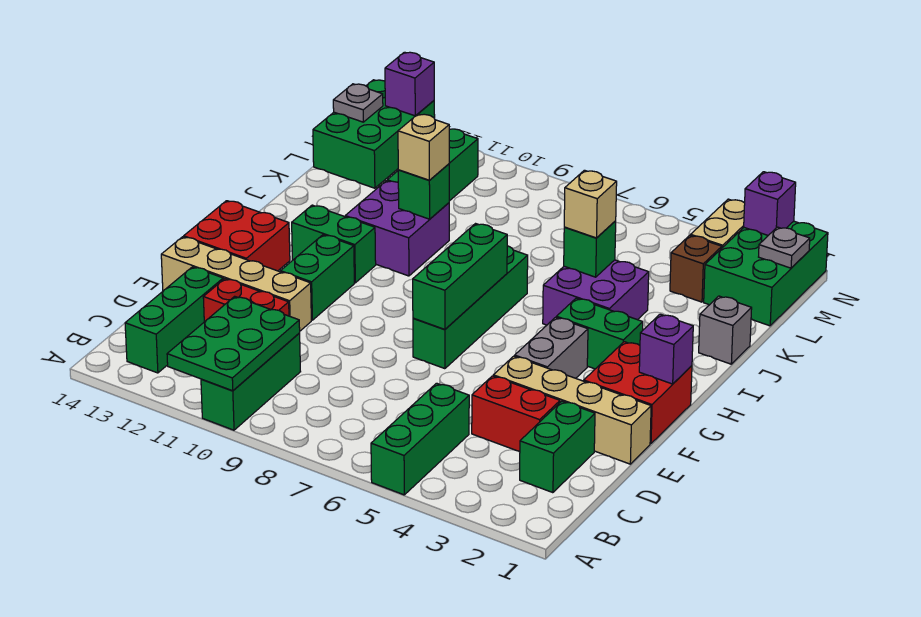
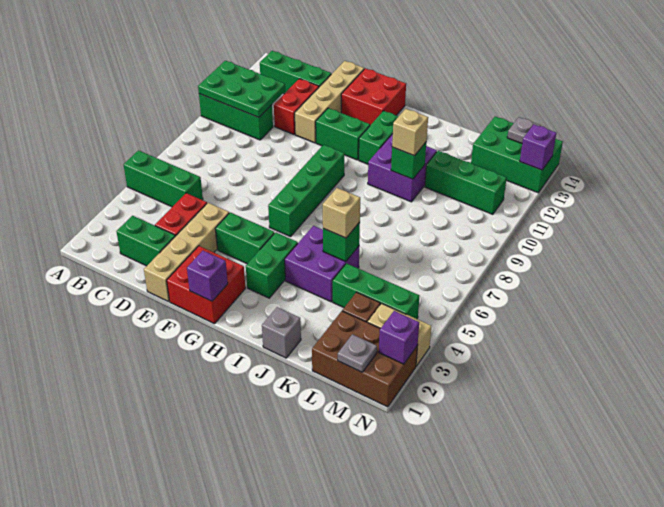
grey 1x2 brick [515,317,588,378] -> green 1x2 brick [215,212,274,264]
green 1x4 brick [413,246,528,369] -> green 1x4 brick turned to [268,145,344,237]
green 1x3 brick [413,224,507,330] -> green 1x3 brick moved to [333,263,419,319]
green 2x3 brick [704,221,828,326] -> brown 2x3 brick [312,311,417,407]

